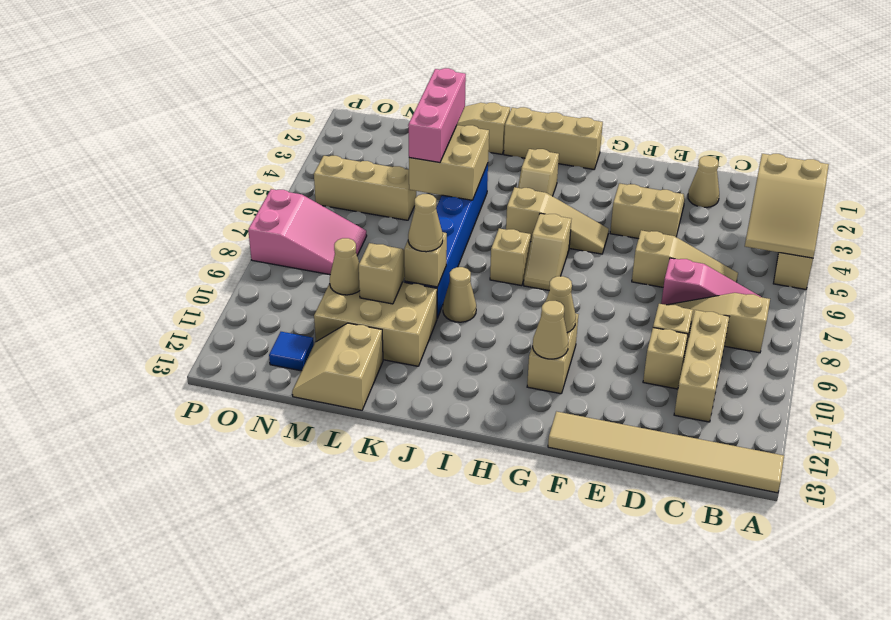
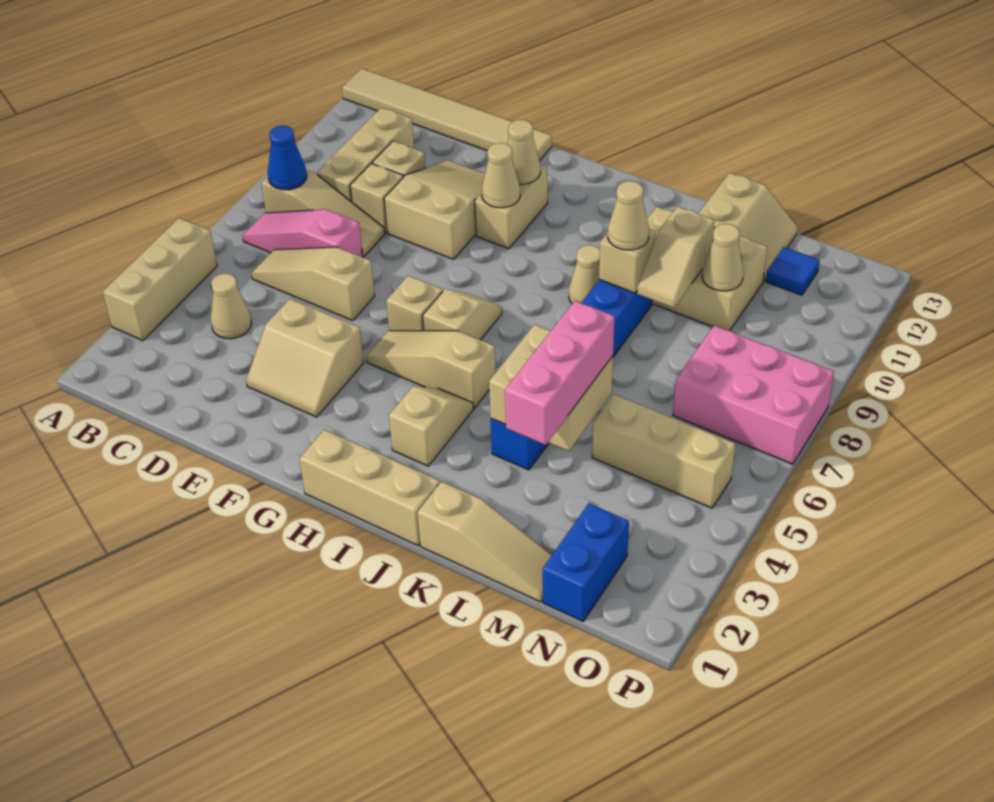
tan 2x3 slope [745,154,829,258] -> tan 2x3 slope moved to [384,160,485,259]
none -> blue 1x1 cone [268,125,307,190]
tan 1x1 cone [688,156,719,207] -> tan 1x1 cone moved to [211,273,252,339]
tan 1x1 brick [490,228,531,286] -> tan 1x1 brick moved to [386,276,443,331]
none -> blue 1x2 brick [543,504,629,621]
pink 2x3 slope [248,189,367,275] -> pink 2x3 brick [673,326,834,464]

